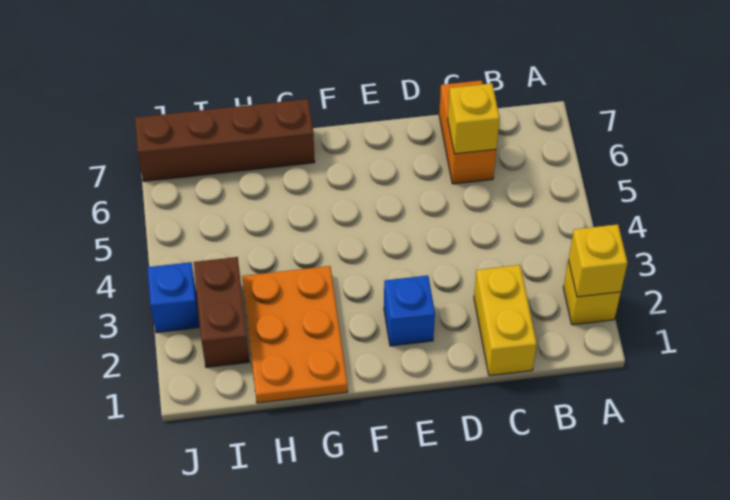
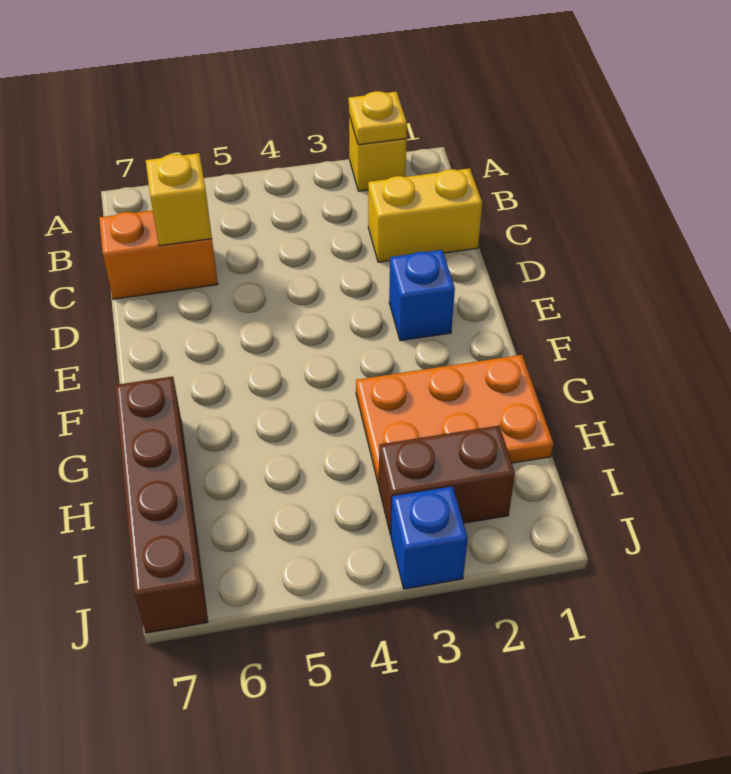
yellow 1x1 brick [568,224,627,297] -> yellow 1x1 plate [349,91,407,145]

